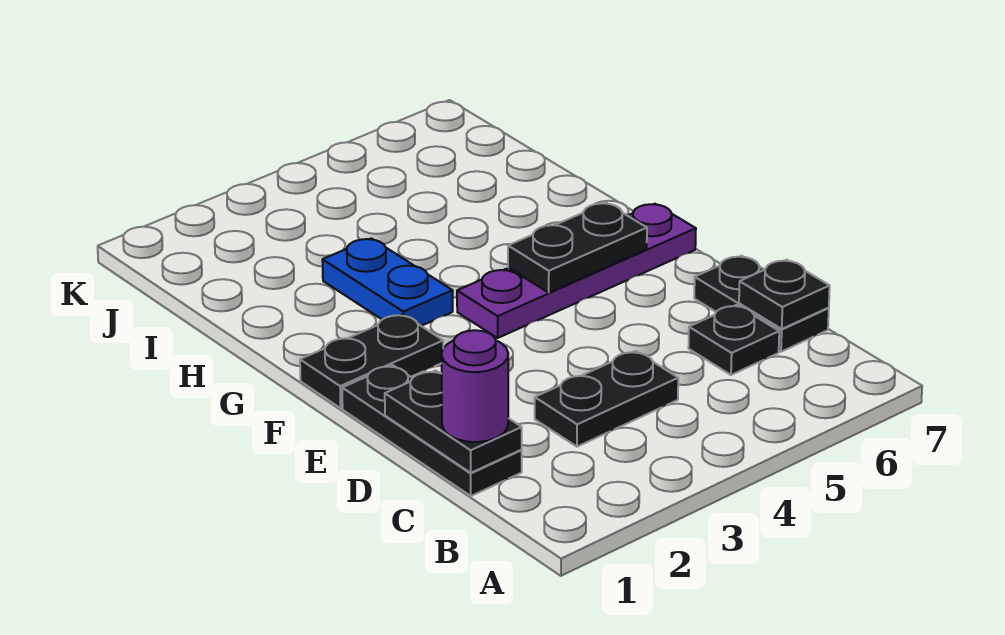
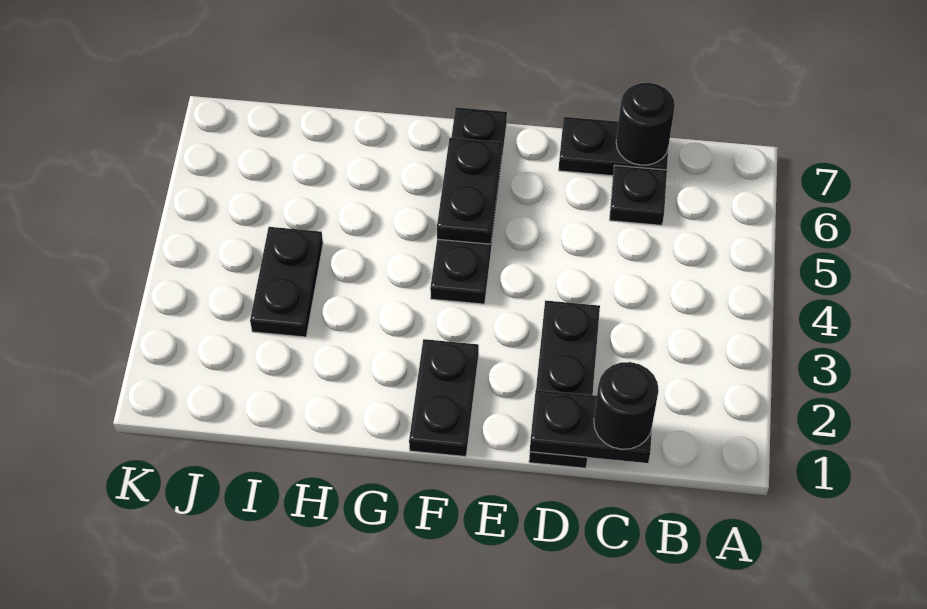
black 1x3 plate [342,365,522,496] -> black 1x3 plate turned to [529,300,600,468]
purple 1x1 round brick [441,330,508,442] -> black 1x1 round brick [594,362,659,449]
black 1x2 plate [535,351,678,447] -> black 1x2 plate moved to [250,227,323,337]
black 1x1 plate [739,260,830,329] -> black 1x1 round brick [616,83,675,165]
purple 1x4 plate [457,204,696,338] -> black 1x4 plate [430,107,507,304]
blue 1x2 plate [322,238,453,326] -> none

